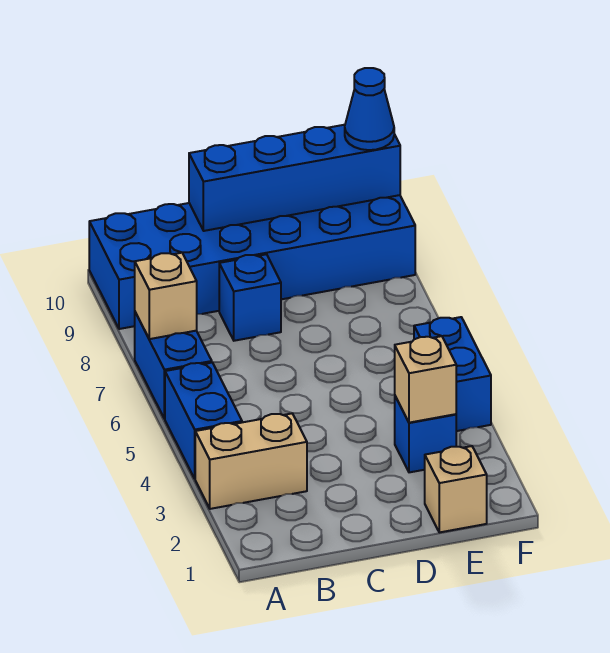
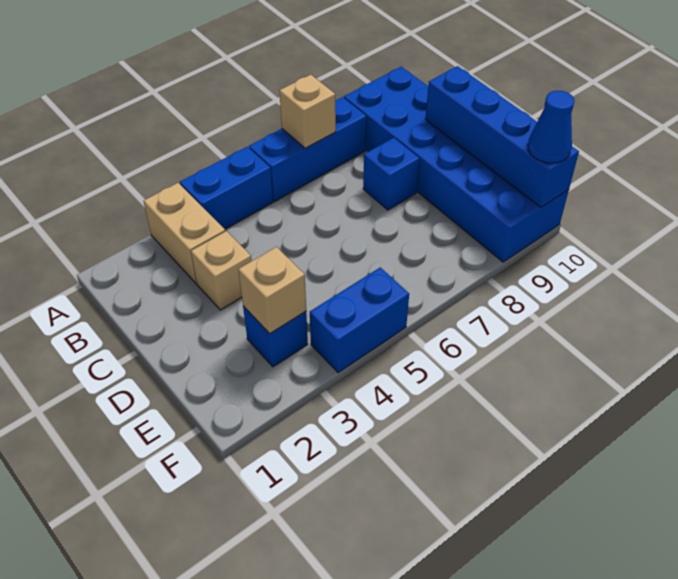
blue 1x2 brick [135,312,212,419] -> blue 1x3 brick [249,97,366,201]
tan 1x1 brick [425,446,487,532] -> tan 1x1 brick moved to [191,231,251,310]

